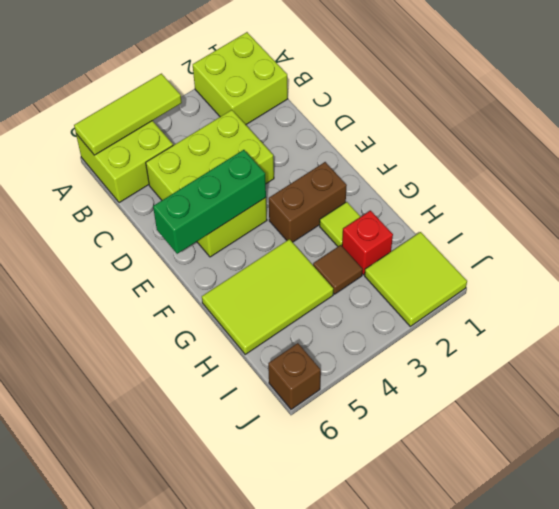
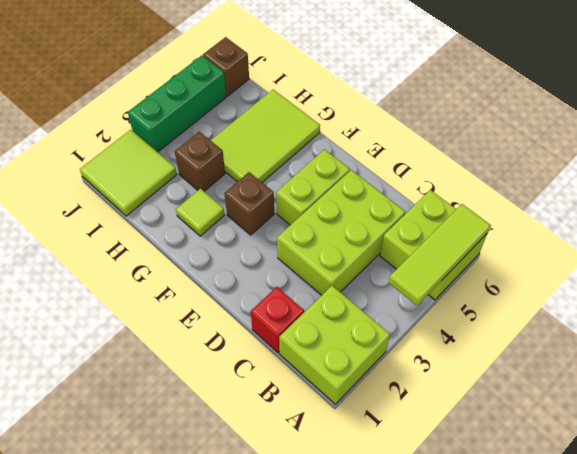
green 1x3 brick [153,150,266,254] -> green 1x3 brick moved to [128,55,226,152]
brown 1x2 brick [269,162,347,242] -> brown 1x1 brick [224,172,274,235]
red 1x1 brick [342,211,393,275] -> red 1x1 brick moved to [251,287,304,353]
brown 1x1 tile [313,245,363,294] -> brown 1x1 brick [175,132,225,191]

